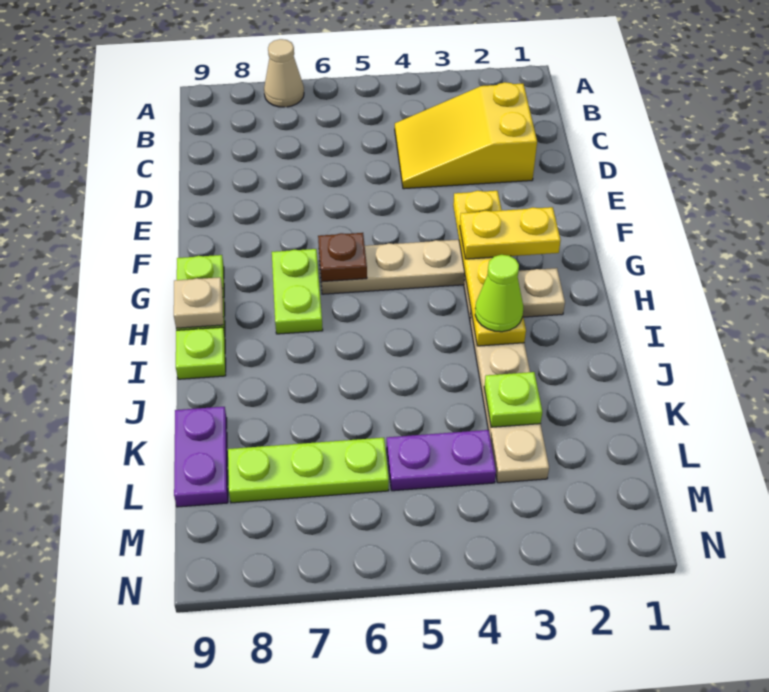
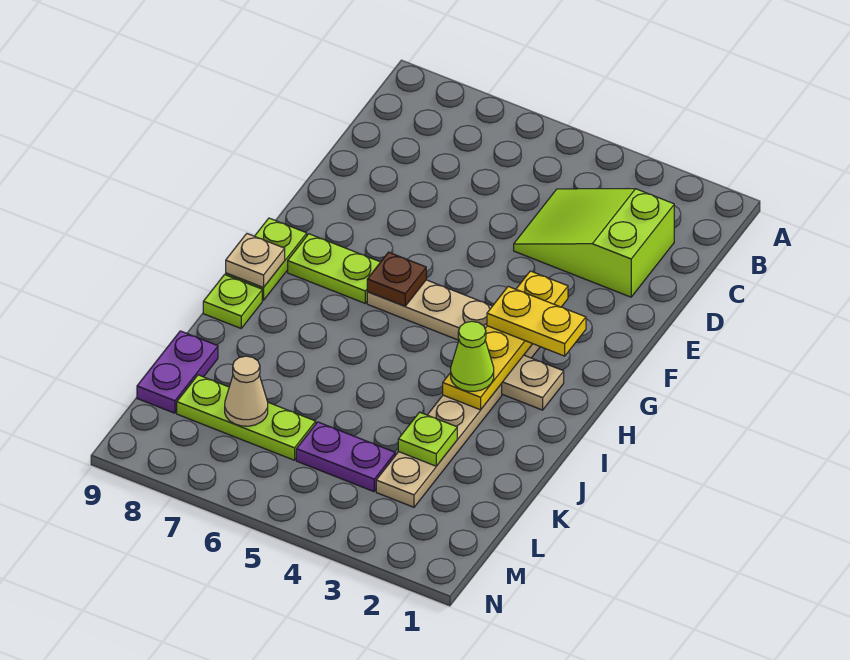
tan 1x1 cone [264,39,304,107] -> tan 1x1 cone moved to [225,356,268,426]
yellow 2x3 slope [395,82,537,189] -> lime 2x3 slope [514,189,674,297]
lime 1x2 plate [272,249,323,334] -> lime 1x2 plate turned to [288,234,380,303]

